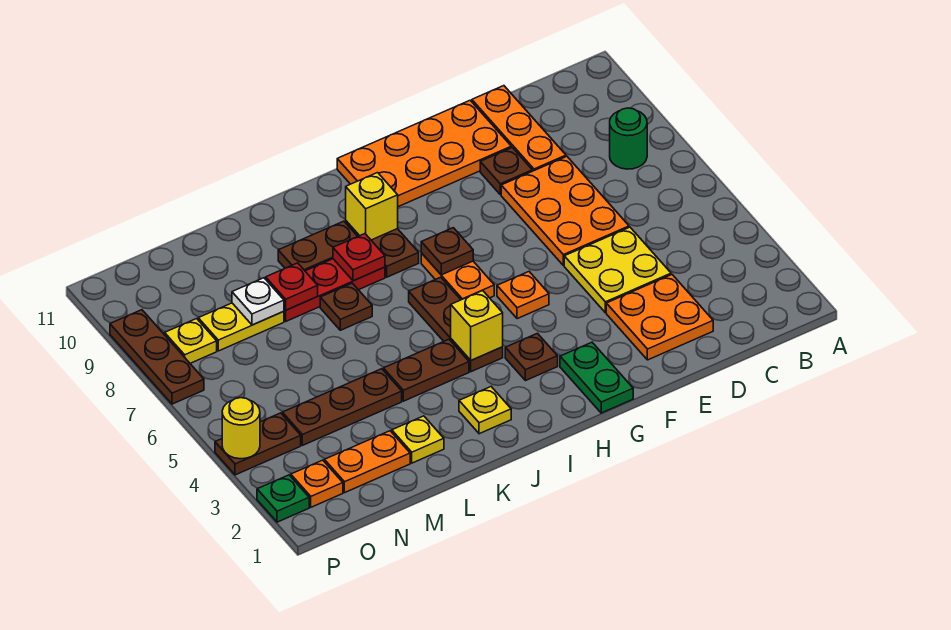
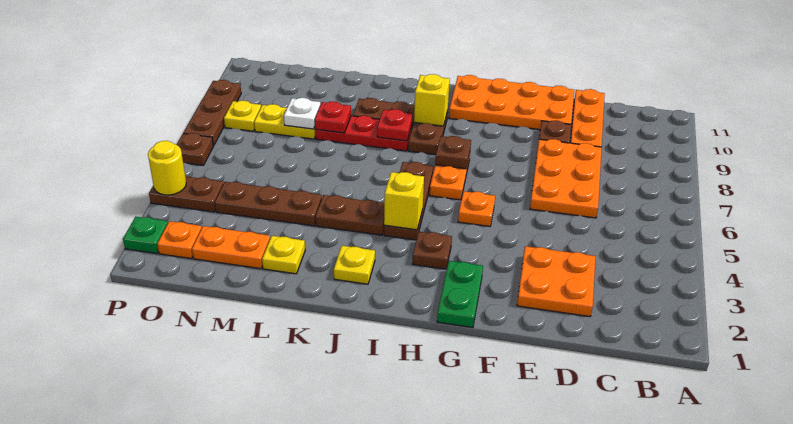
green 1x1 round brick [610,108,647,169] -> none
yellow 2x2 plate [564,227,671,313] -> none
brown 1x1 plate [320,283,372,330] -> brown 1x1 plate moved to [177,133,213,165]

